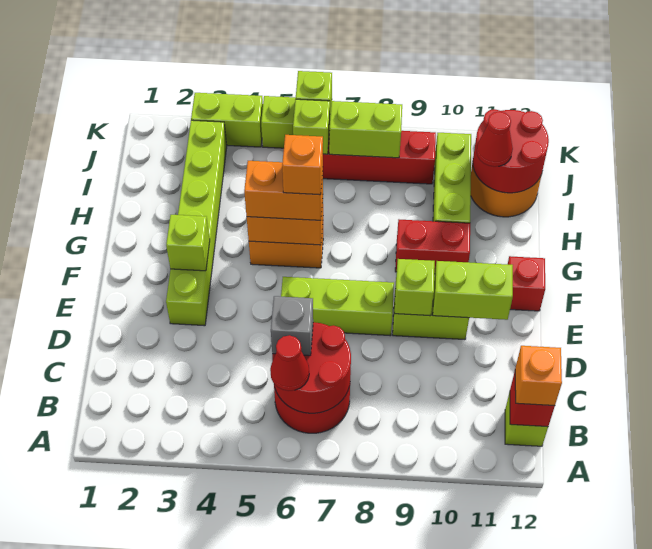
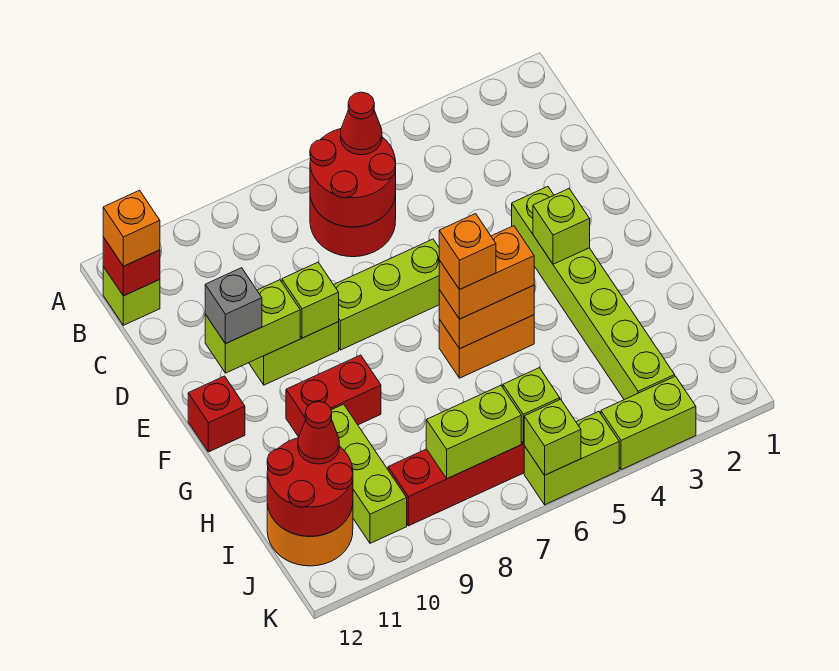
grey 1x1 brick [271,296,313,356] -> grey 1x1 brick moved to [205,268,262,344]

